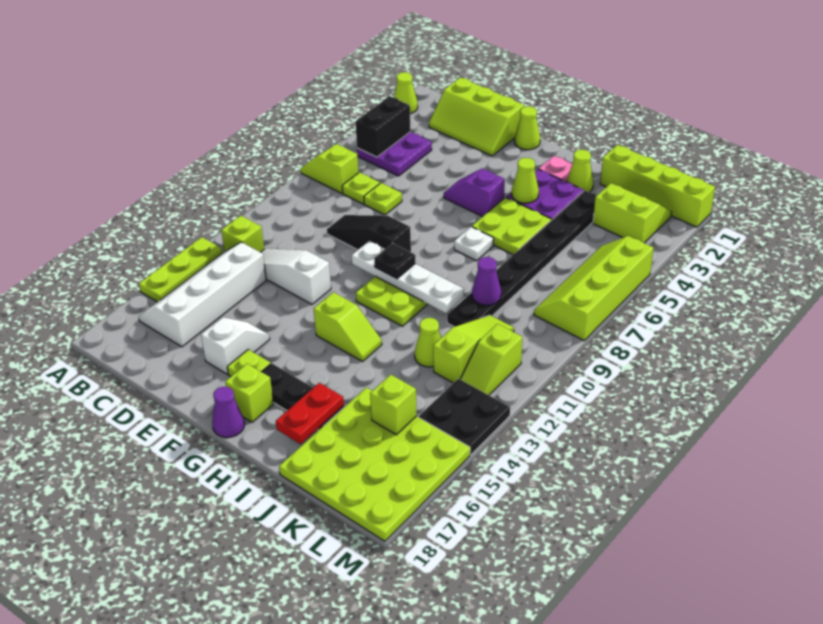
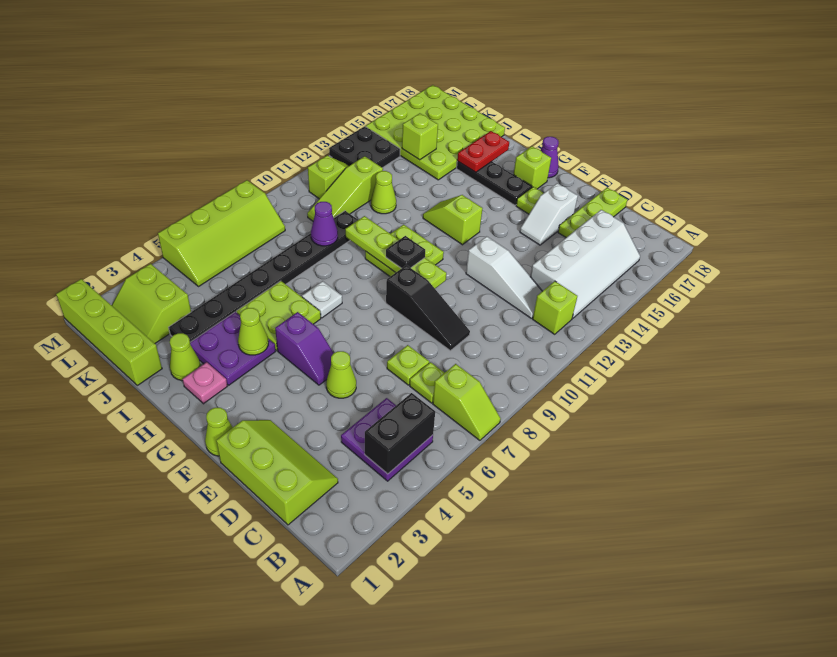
lime 1x1 cone [394,72,418,114] -> lime 1x1 cone moved to [326,351,356,398]
lime 1x3 plate [139,237,223,302] -> lime 1x3 plate moved to [558,188,627,238]
white 1x4 plate [352,240,464,313] -> lime 1x4 plate [345,216,446,288]

